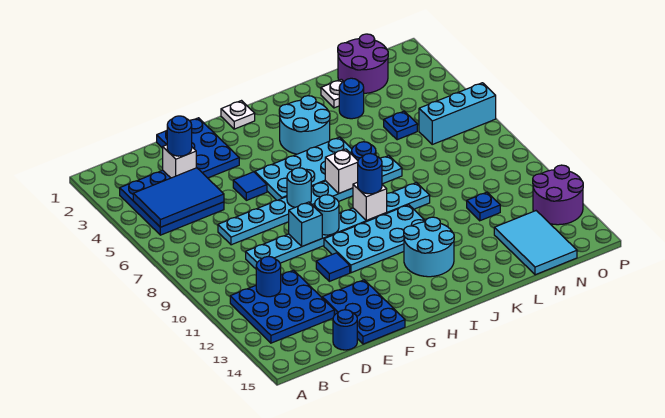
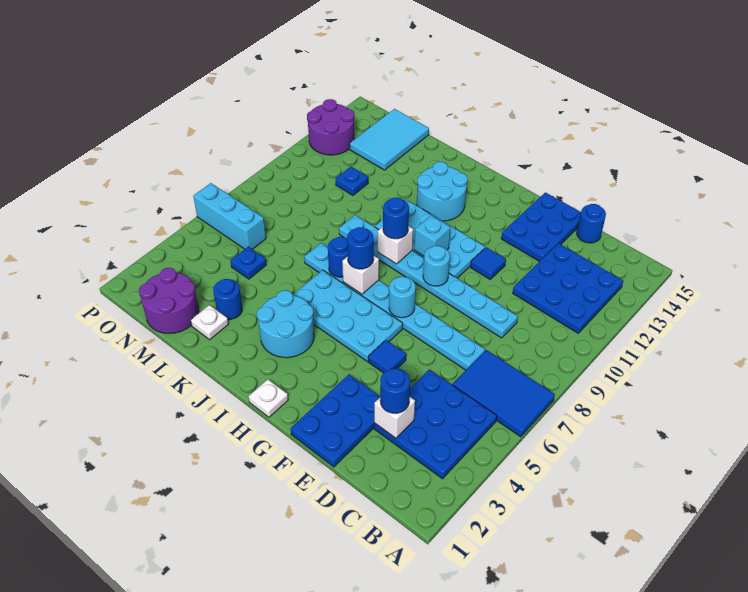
blue 2x3 tile [133,168,224,227] -> blue 2x3 tile moved to [452,350,555,437]
blue 1x1 round brick [256,256,281,297] -> blue 1x1 round brick moved to [347,227,374,269]
cyan 1x1 brick [289,202,322,246] -> cyan 1x1 brick moved to [414,215,451,256]

